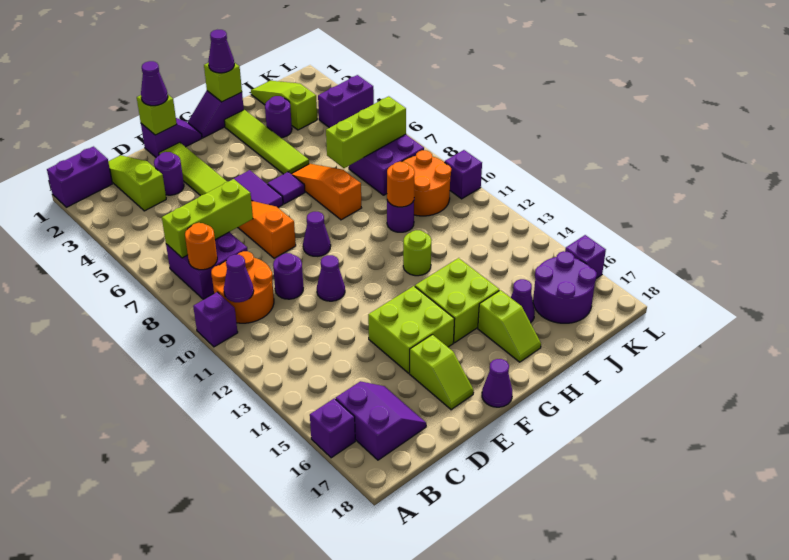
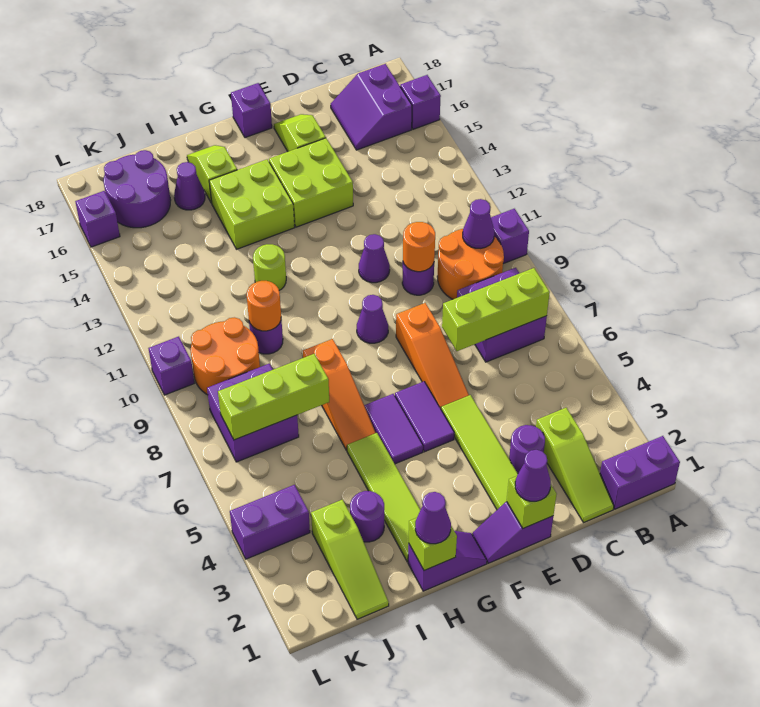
orange 1x1 round brick [185,223,217,270] -> orange 1x1 round brick moved to [403,222,435,272]
purple 1x1 cone [482,359,512,407] -> purple 1x1 brick [231,83,272,138]
purple 1x1 tile [267,172,305,204] -> purple 1x2 tile [364,394,423,464]

